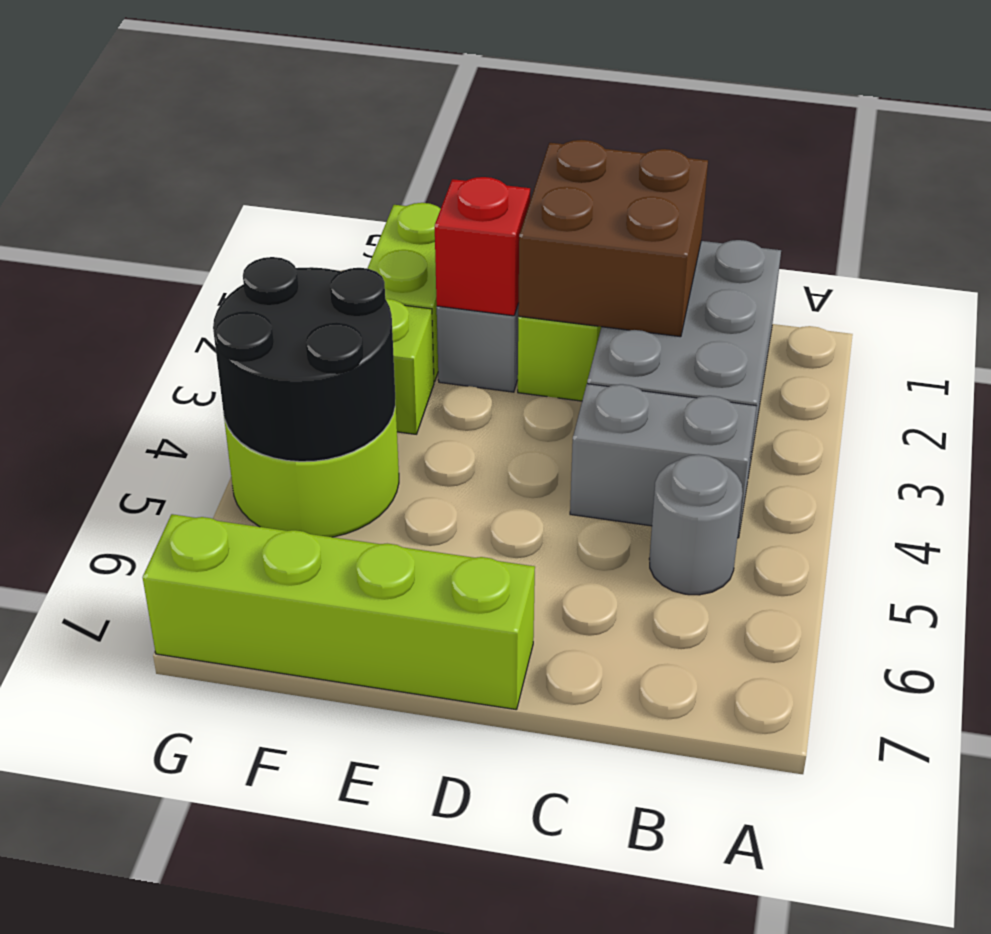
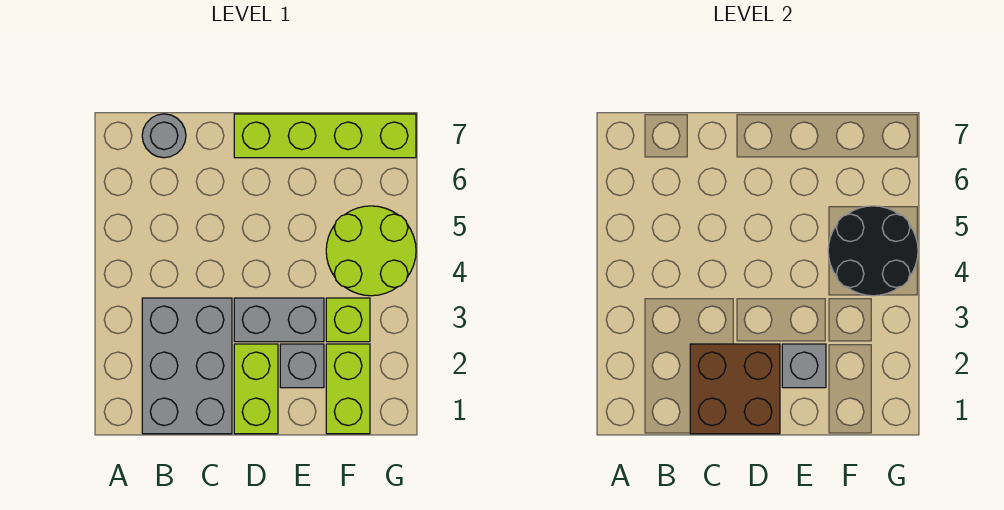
grey 1x2 brick [570,384,756,538] -> grey 1x2 brick moved to [234,298,324,342]
grey 1x1 round brick [649,454,743,595] -> grey 1x1 round brick moved to [142,114,186,158]
red 1x1 brick [435,177,530,316] -> grey 1x1 brick [782,344,826,388]

